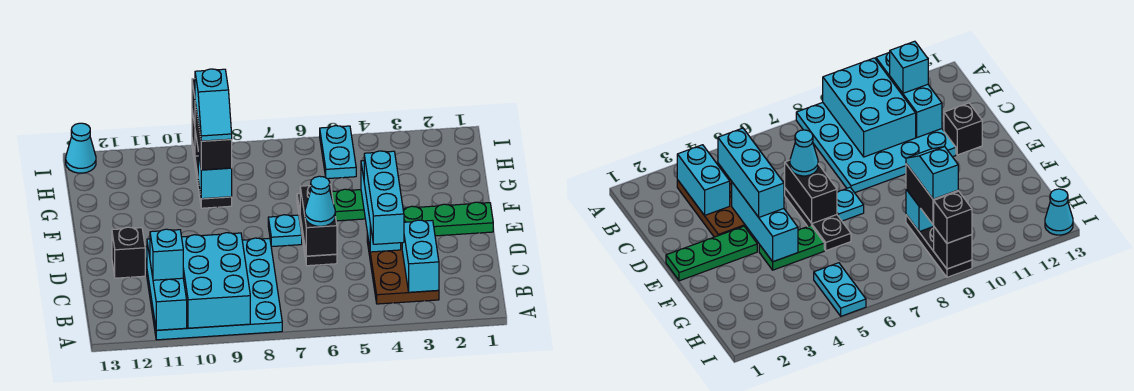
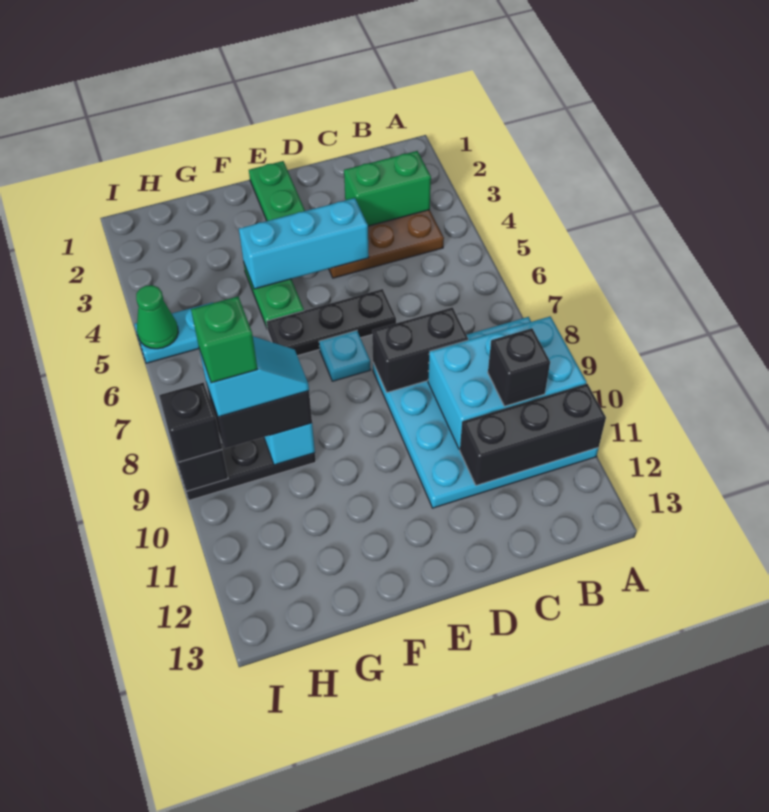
cyan 1x3 brick [147,239,187,330] -> black 1x3 brick [460,384,606,486]
cyan 1x2 brick [402,220,439,292] -> green 1x2 brick [344,151,431,226]
cyan 1x1 brick [150,229,183,280] -> none
cyan 1x3 brick [364,151,404,244] -> none
black 1x2 brick [300,185,337,256] -> black 1x2 brick moved to [372,307,468,392]
cyan 1x1 cone [305,176,335,226] -> none
black 1x1 brick [112,227,145,278] -> black 1x1 brick moved to [488,328,550,406]
none -> green 1x1 brick [191,296,257,383]
none -> green 1x1 cone [136,285,178,349]
cyan 1x1 cone [66,123,96,173] -> none

